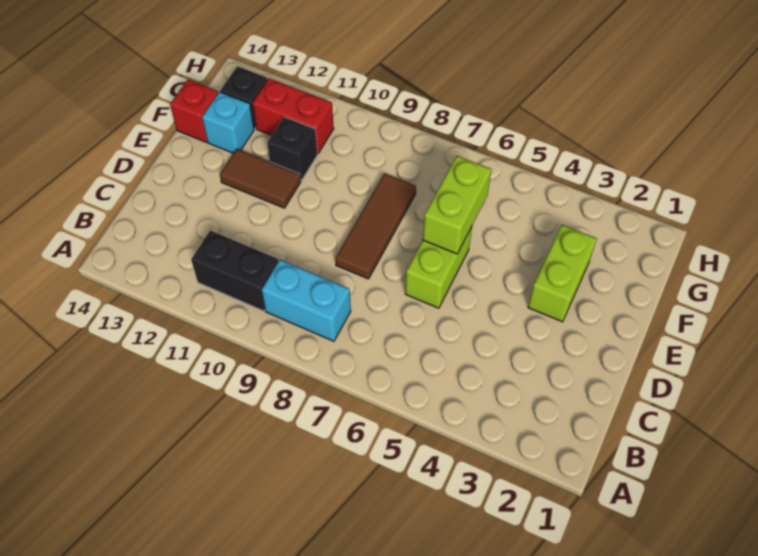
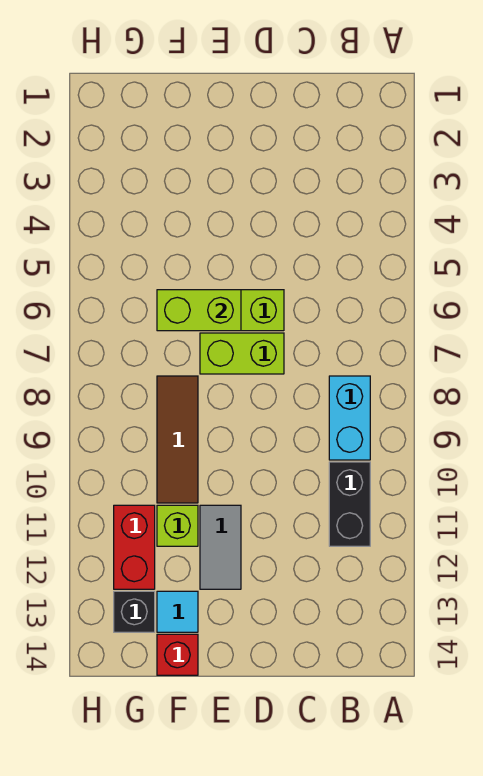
brown 1x3 tile [335,173,416,279] -> brown 1x3 tile turned to [157,376,198,503]
lime 1x2 brick [528,225,597,322] -> lime 1x2 brick moved to [200,333,284,374]
brown 1x2 tile [220,149,301,208] -> grey 1x2 tile [200,505,241,589]
black 1x1 brick [267,117,317,181] -> lime 1x1 brick [157,505,198,546]
cyan 1x1 brick [202,92,254,153] -> cyan 1x1 tile [157,591,198,632]

